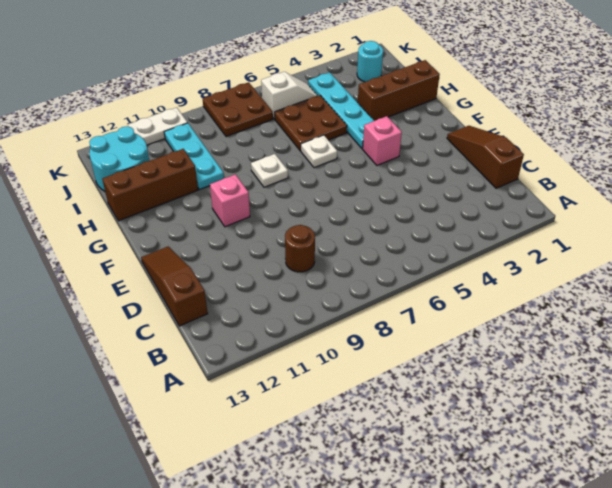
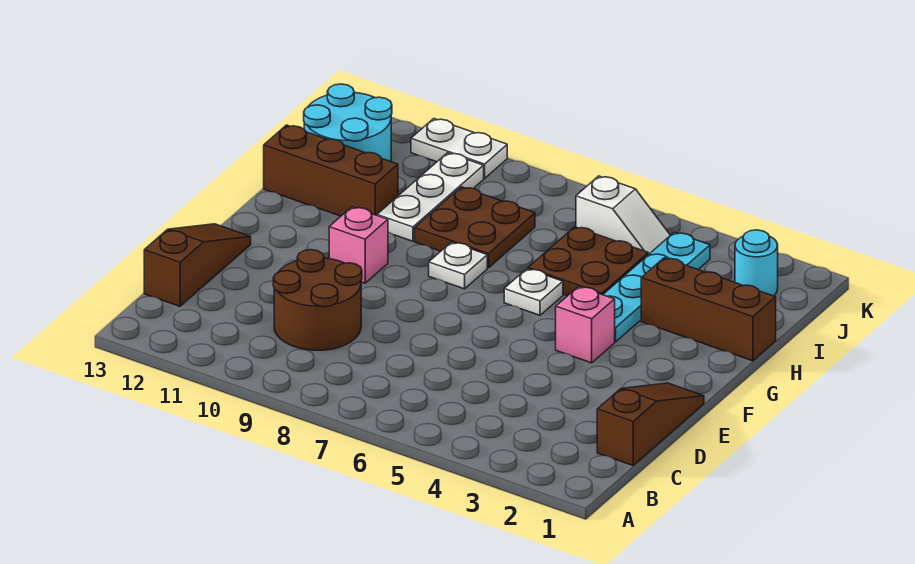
brown 1x1 round brick [285,225,315,272] -> brown 2x2 round brick [273,250,362,350]
cyan 1x3 plate [164,123,224,190] -> white 1x3 plate [377,153,484,241]
brown 2x2 plate [203,82,273,137] -> brown 2x2 plate moved to [415,187,535,268]

